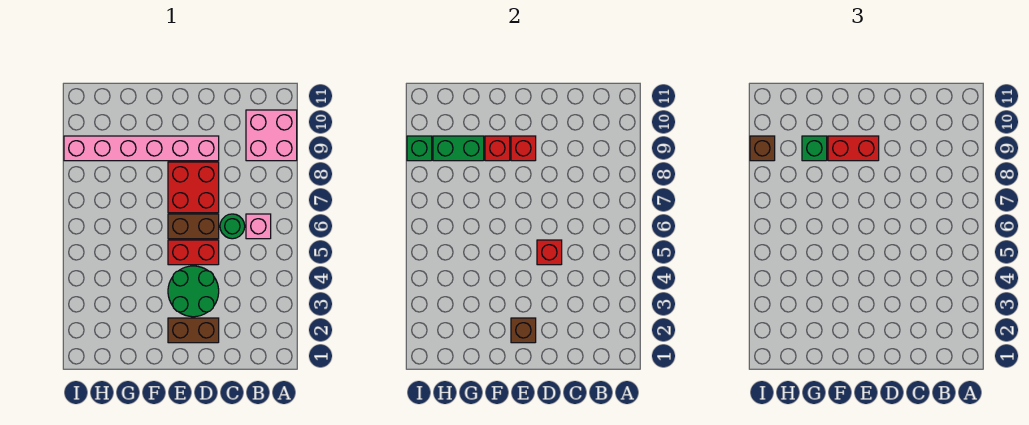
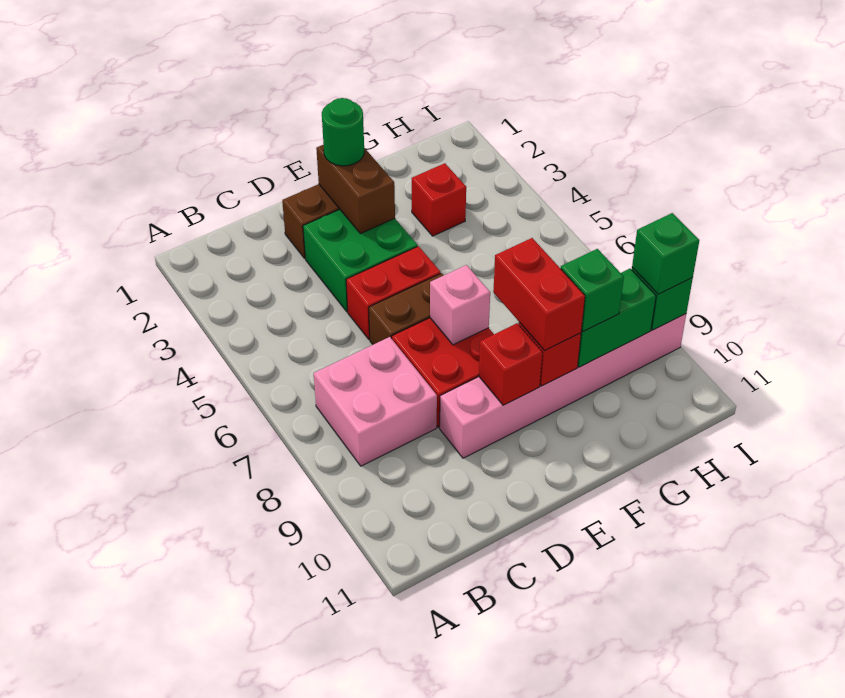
pink 2x2 brick [246,110,297,161] -> pink 2x2 brick moved to [314,337,437,466]
pink 1x1 brick [246,214,271,239] -> pink 1x1 brick moved to [430,265,490,345]
green 1x1 round brick [220,214,245,239] -> green 1x1 round brick moved to [322,98,364,166]
green 2x2 round brick [168,266,219,317] -> green 2x2 brick [303,210,418,312]
red 1x1 brick [537,240,562,265] -> red 1x1 brick moved to [412,163,466,236]
brown 1x1 brick [511,318,536,343] -> brown 1x2 brick [316,145,395,234]
red 1x2 brick [828,136,879,161] -> red 1x2 brick turned to [493,238,585,351]
brown 1x1 brick [750,136,775,161] -> green 1x1 brick [632,213,699,294]

